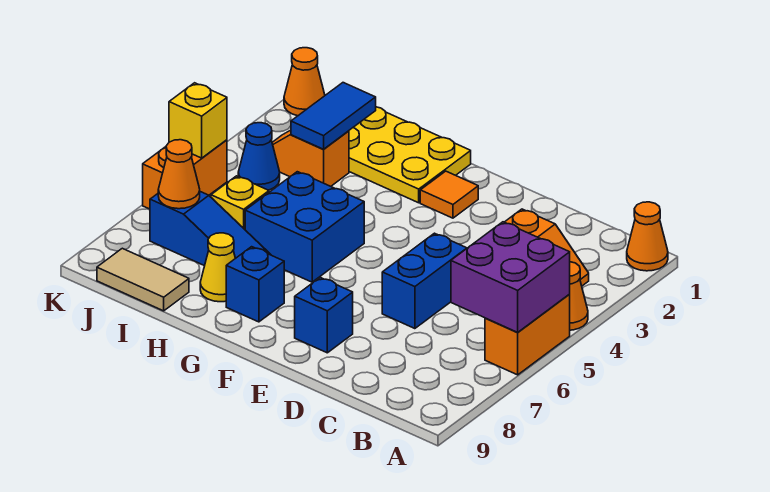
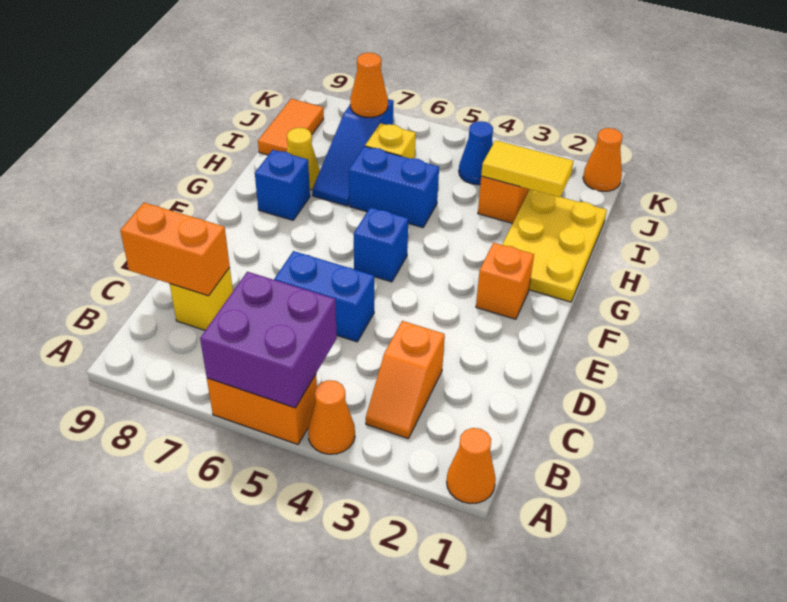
blue 1x1 brick [295,278,353,353] -> blue 1x1 brick moved to [354,207,408,282]
orange 1x1 tile [420,171,478,218] -> orange 1x1 brick [476,243,534,319]
blue 2x2 brick [245,172,364,282] -> blue 1x2 brick [349,146,439,228]
blue 1x2 tile [291,83,376,149] -> yellow 1x2 tile [481,140,573,197]
tan 1x2 tile [97,248,189,311] -> orange 1x2 tile [258,99,324,155]
orange 1x2 brick [143,140,227,209] -> orange 1x2 brick moved to [120,203,230,296]
yellow 1x1 brick [169,83,227,158] -> yellow 1x1 brick moved to [170,267,233,330]

